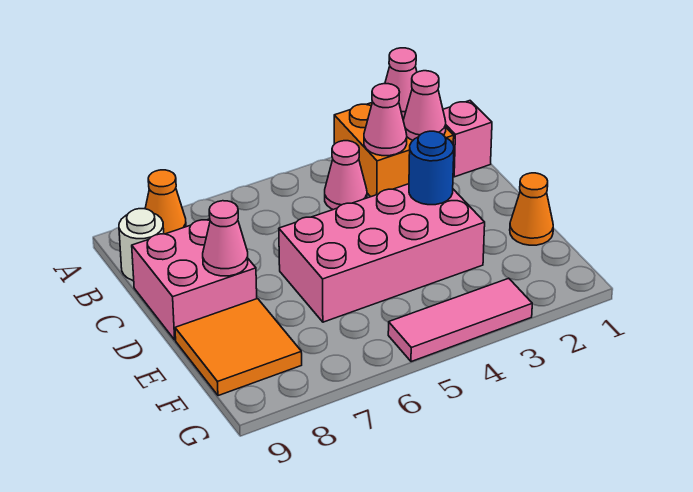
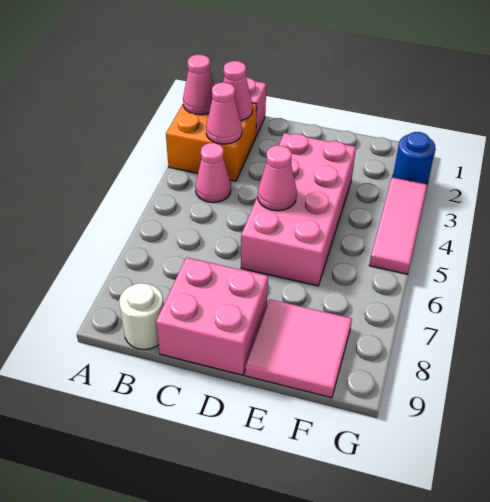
orange 1x1 cone [145,170,186,234] -> none
blue 1x1 round brick [409,131,454,205] -> blue 1x1 round brick moved to [393,132,435,184]
pink 1x1 cone [203,201,248,276] -> pink 1x1 cone moved to [258,145,297,211]
orange 1x1 cone [510,173,553,245] -> none
orange 2x2 tile [175,299,302,396] -> pink 2x2 tile [245,299,352,398]

